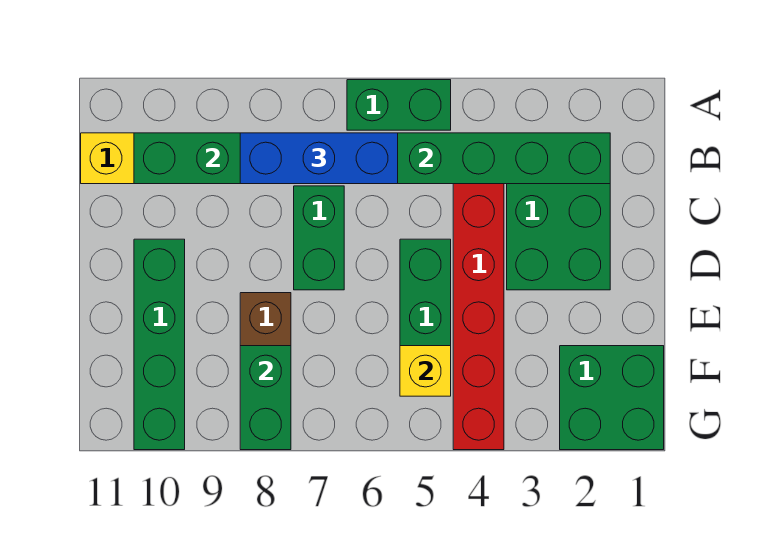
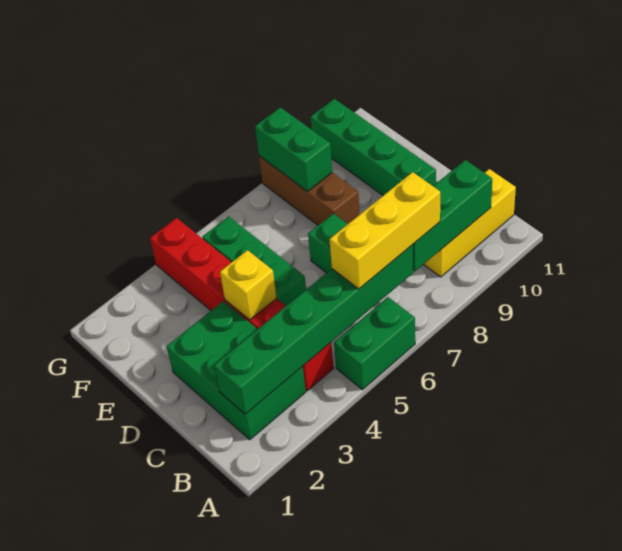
blue 1x3 brick [240,133,398,184] -> yellow 1x3 brick [329,172,440,289]
green 2x2 brick [560,346,664,450] -> none
yellow 1x1 brick [400,346,451,396] -> yellow 1x1 brick moved to [220,250,277,320]

